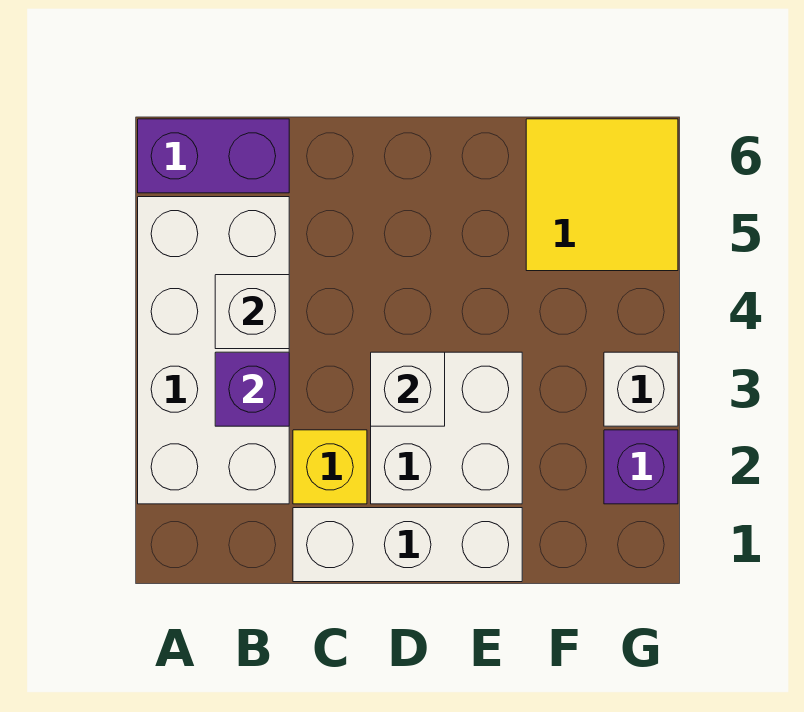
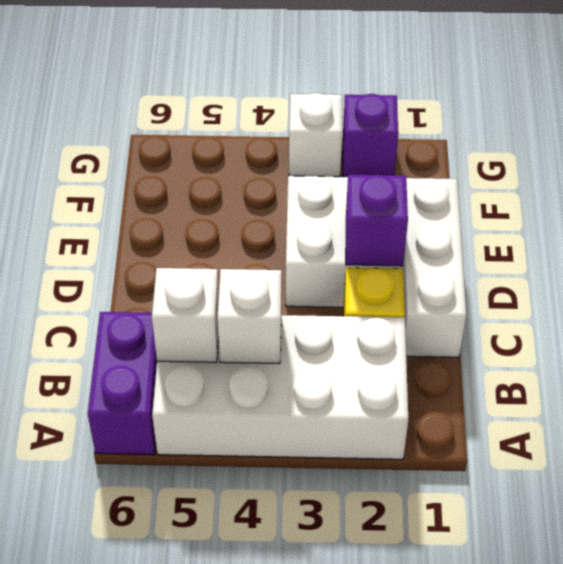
purple 1x1 brick [215,352,289,426] -> purple 1x1 brick moved to [346,175,408,266]
white 1x1 brick [371,352,445,426] -> white 1x1 brick moved to [152,268,219,362]
yellow 2x2 tile [526,119,678,271] -> none

